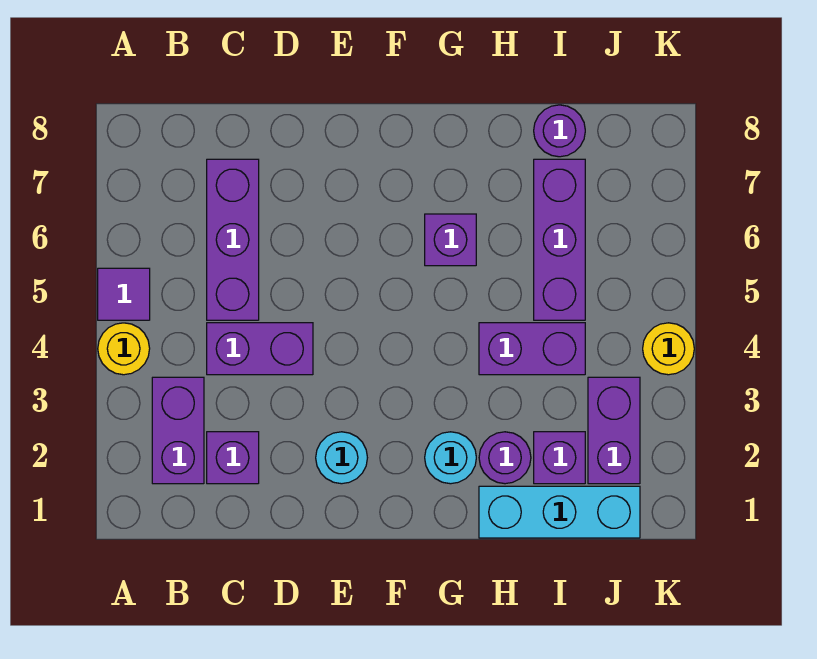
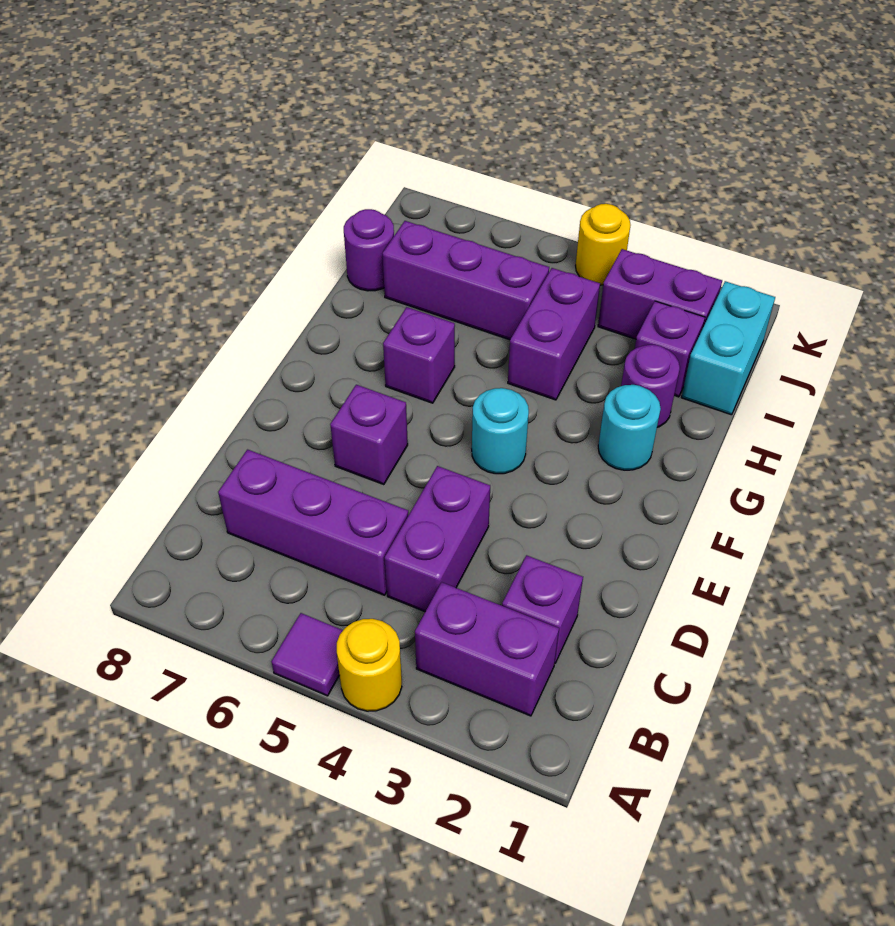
cyan 1x1 round brick [316,432,367,484] -> cyan 1x1 round brick moved to [472,388,529,474]
none -> purple 1x1 brick [330,385,408,485]
cyan 1x3 brick [479,486,640,538] -> cyan 1x2 brick [681,281,775,415]

